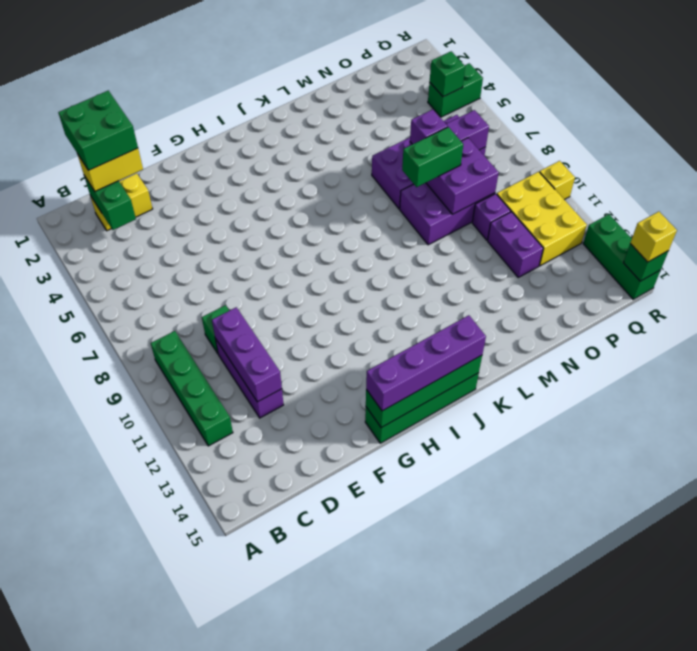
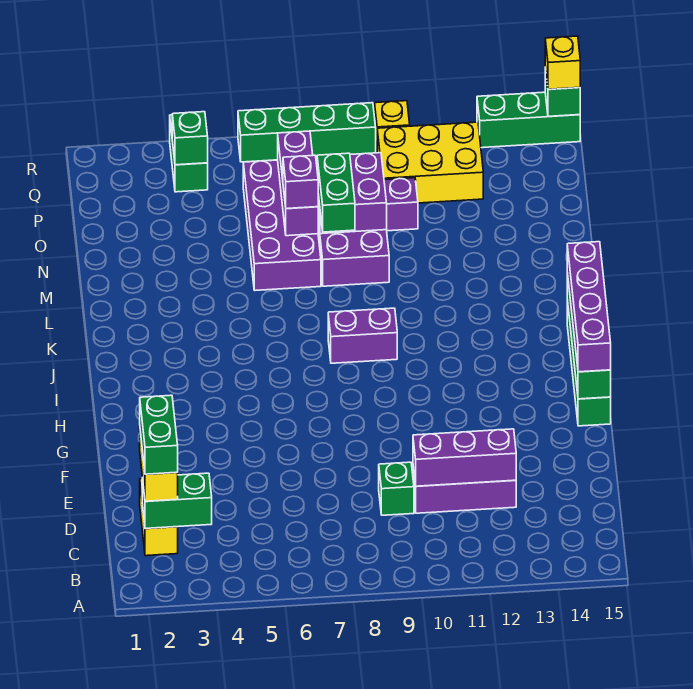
green 1x4 brick [151,331,233,446] -> green 1x4 brick moved to [238,103,376,162]
green 2x2 brick [58,91,138,170] -> green 1x2 brick [140,395,178,474]
purple 1x2 brick [488,212,543,277] -> purple 1x2 brick moved to [328,308,397,363]

